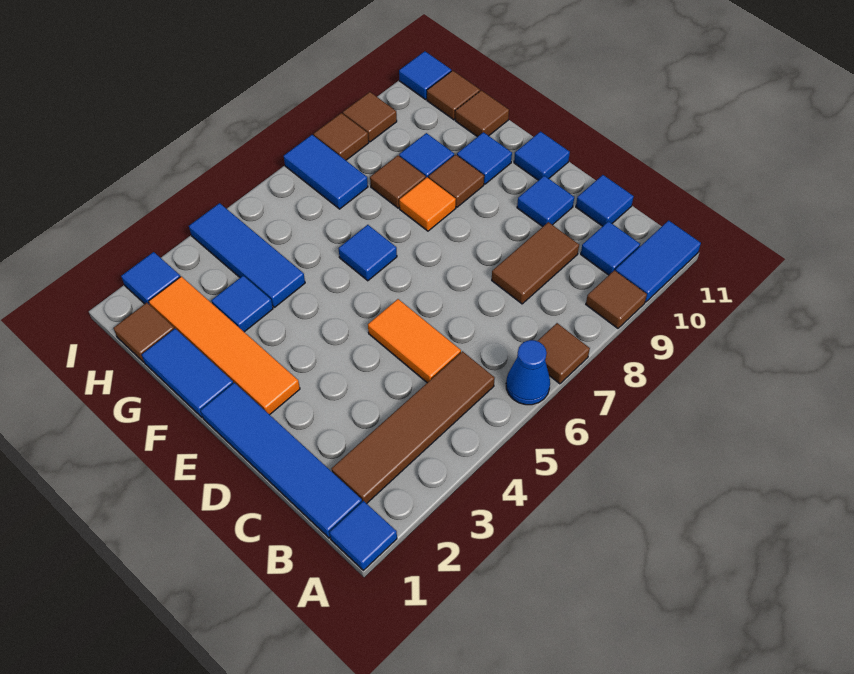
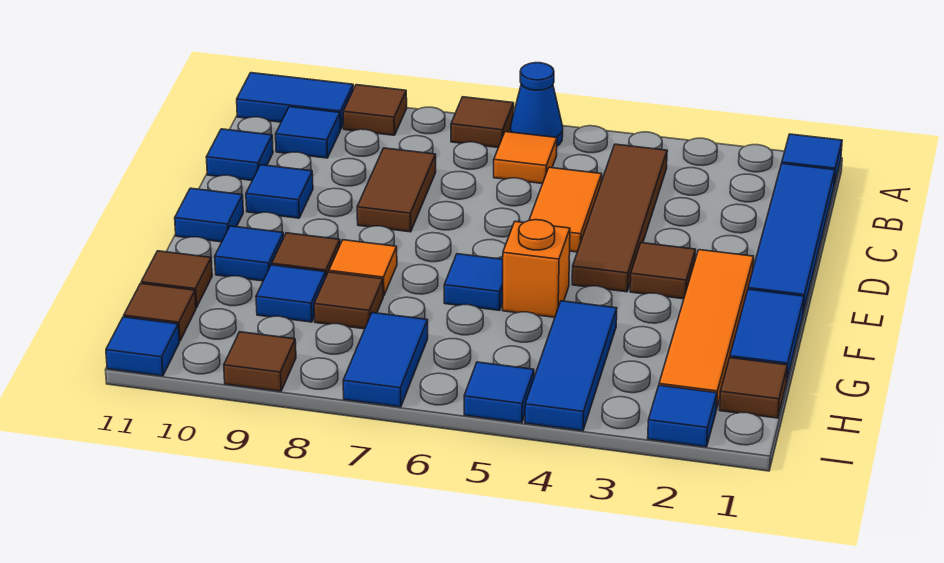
brown 1x4 tile [332,351,495,504] -> brown 1x4 tile turned to [572,144,667,292]
none -> orange 1x1 tile [494,132,557,184]
brown 1x2 tile [492,222,579,304] -> brown 1x2 tile turned to [357,148,436,232]
none -> orange 1x1 brick [503,220,570,317]
blue 1x1 tile [211,276,273,332] -> blue 1x1 tile moved to [464,362,534,423]
brown 1x1 tile [314,113,369,160] -> brown 1x1 tile moved to [630,243,696,299]

